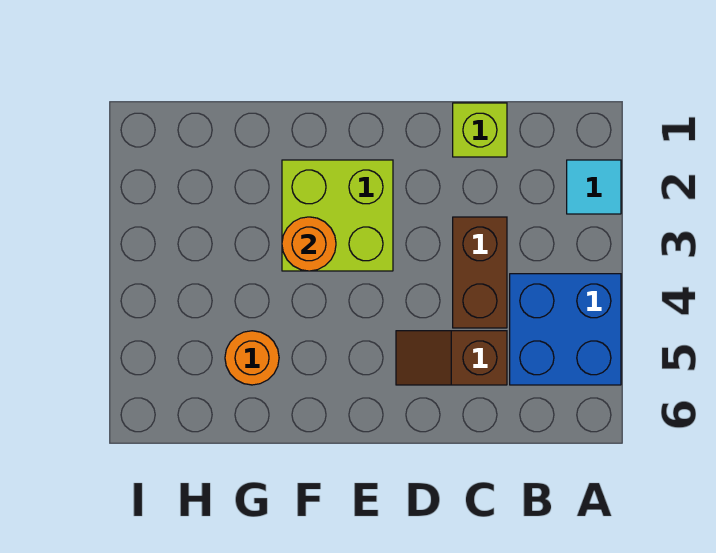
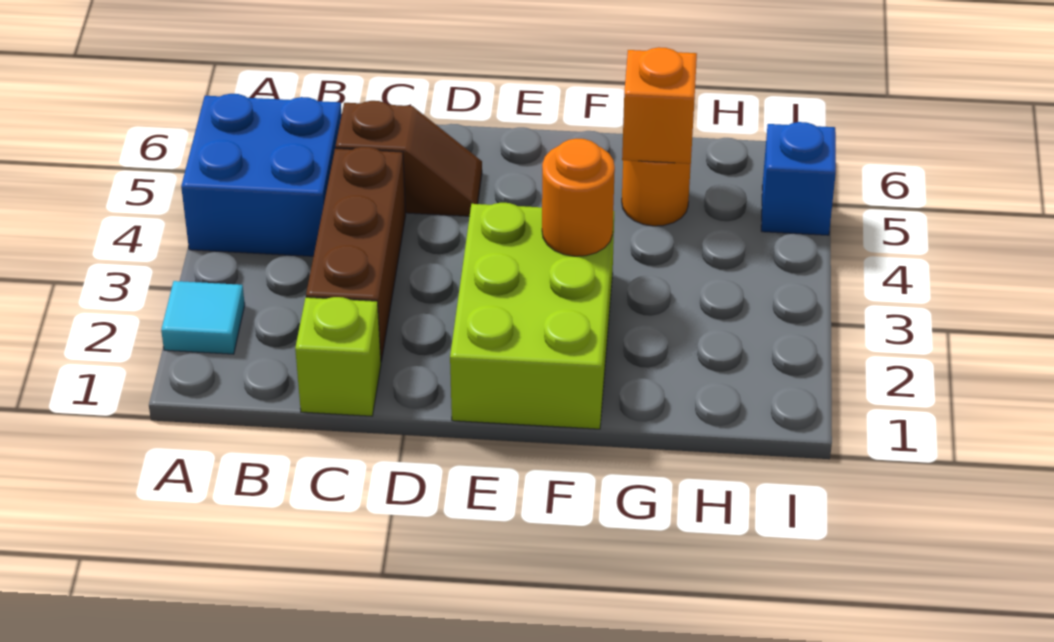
brown 1x2 brick [453,217,507,328] -> brown 1x3 brick [306,147,406,362]
lime 2x2 brick [282,160,393,271] -> lime 2x3 brick [450,203,614,429]
none -> orange 1x1 brick [622,47,697,164]
none -> blue 1x1 brick [761,122,836,235]

